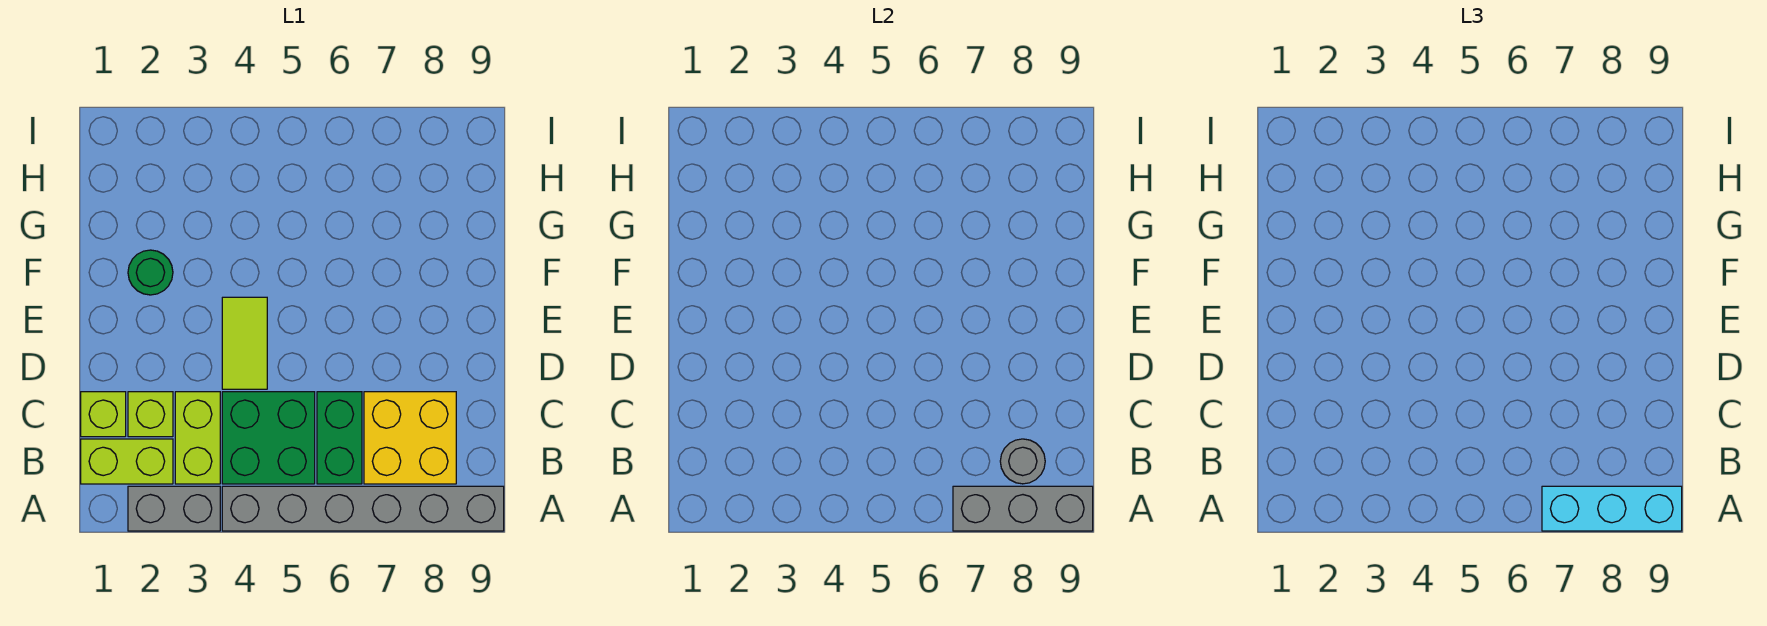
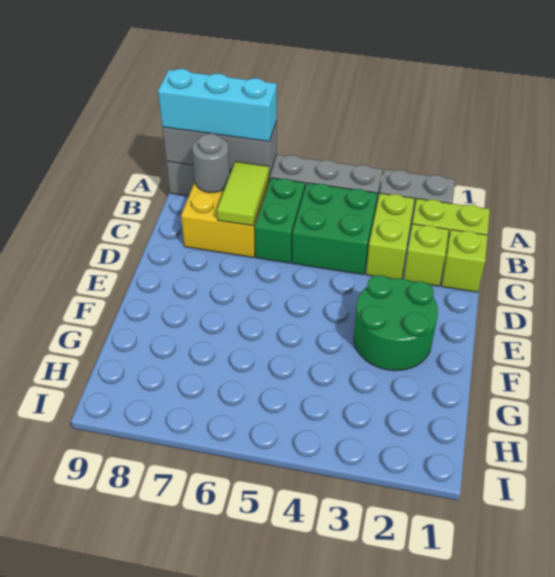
lime 1x2 tile [222,297,267,389] -> lime 1x2 tile moved to [217,162,269,226]
green 1x1 round brick [128,250,173,295] -> green 2x2 round brick [354,275,438,371]

